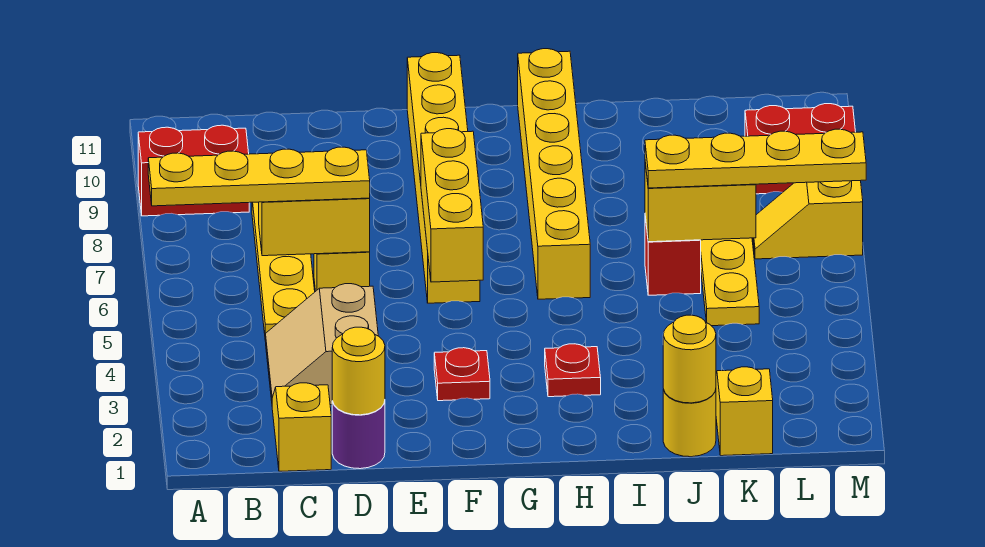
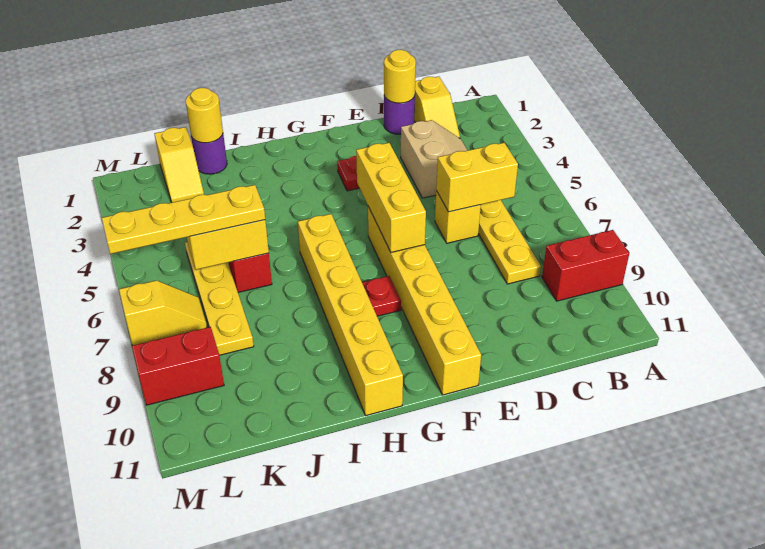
yellow 1x4 plate [148,147,370,206] -> none
red 1x1 plate [545,344,601,397] -> red 1x1 plate moved to [362,276,401,316]
yellow 1x1 round brick [663,389,716,457] -> purple 1x1 round brick [191,134,227,174]

